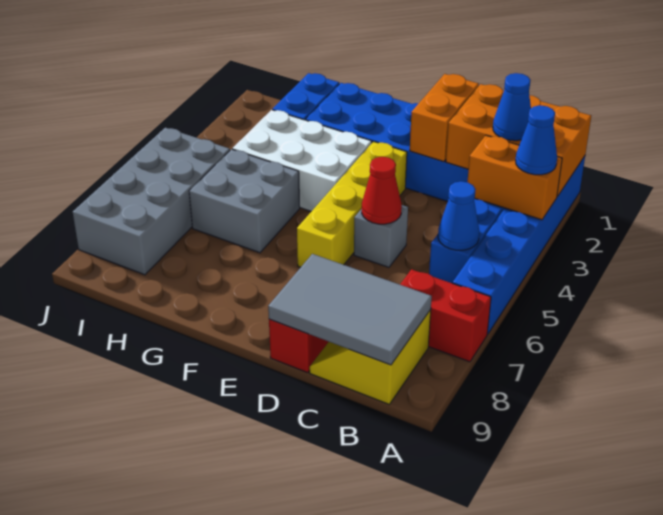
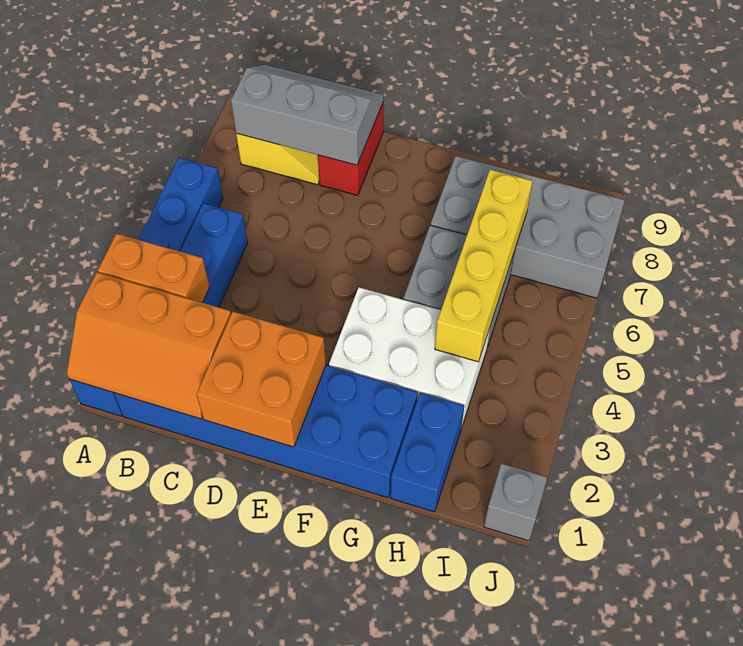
orange 2x3 brick [446,84,591,196] -> orange 2x3 slope [67,273,231,419]
blue 1x1 cone [515,105,557,175] -> none
red 1x2 brick [400,269,491,362] -> none
blue 1x1 cone [493,73,531,141] -> none
blue 1x1 cone [438,181,479,250] -> none
grey 2x3 tile [268,254,432,365] -> grey 2x3 slope [231,65,384,165]
orange 1x2 brick [410,74,479,162] -> orange 2x2 brick [197,312,326,447]
grey 1x1 brick [354,205,408,267] -> grey 1x1 brick moved to [484,463,547,541]
red 1x1 cone [362,157,402,224] -> none
yellow 1x4 brick [297,142,407,267] -> yellow 1x4 brick moved to [435,170,532,362]
grey 2x4 brick [73,128,230,275] -> grey 2x4 brick turned to [431,156,625,298]

